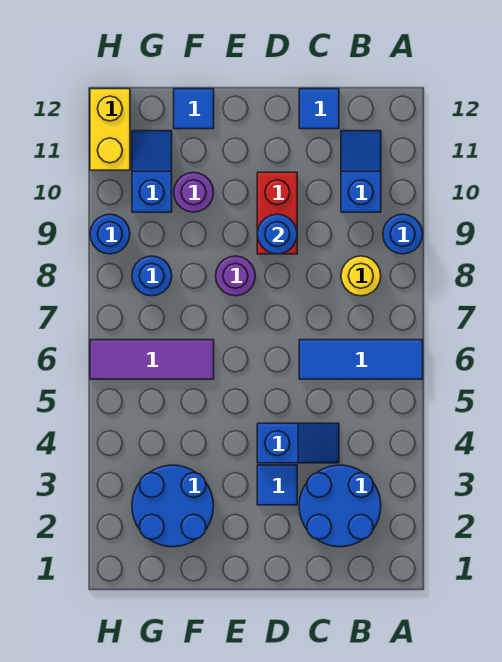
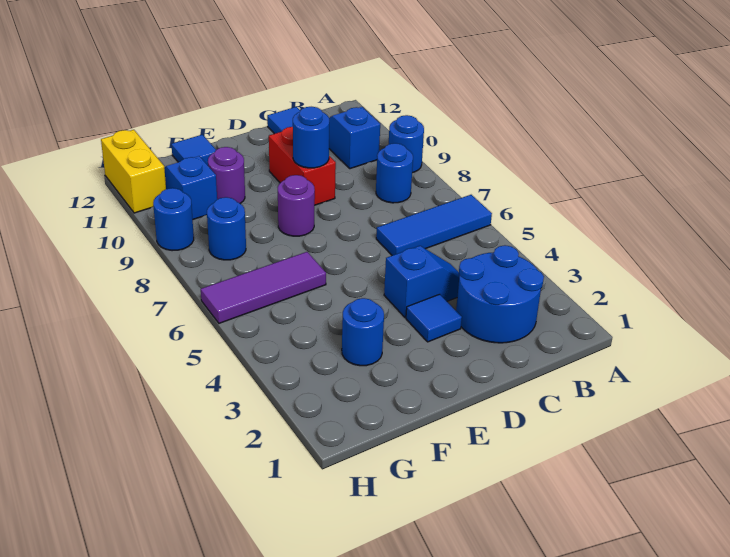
yellow 1x1 round brick [341,256,381,296] -> blue 1x1 round brick [376,143,413,203]
blue 2x2 round brick [132,465,214,547] -> blue 1x1 round brick [342,298,384,366]

